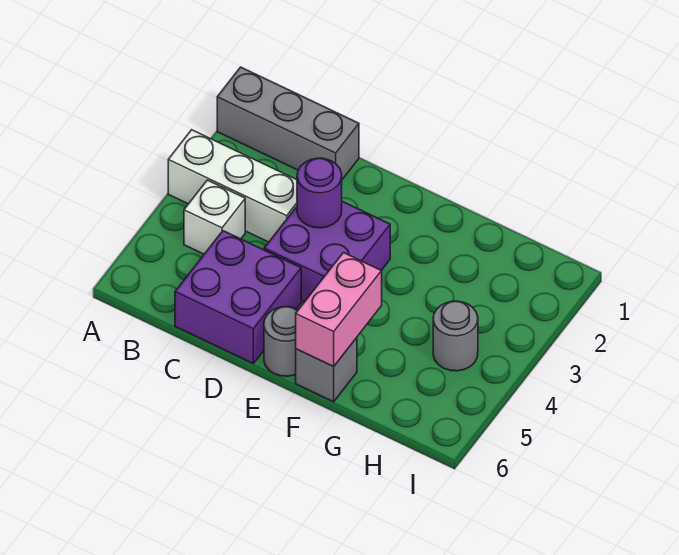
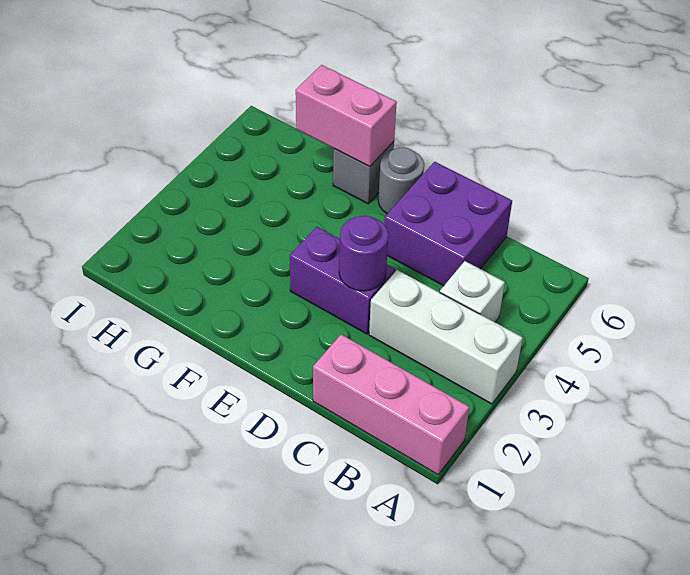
grey 1x3 brick [217,67,359,179] -> pink 1x3 brick [313,334,469,475]
purple 2x2 brick [264,201,390,302] -> purple 1x2 brick [290,227,395,334]
pink 1x2 brick [296,253,382,367] -> pink 1x2 brick turned to [296,65,397,167]
grey 1x1 round brick [433,301,478,371] -> none

